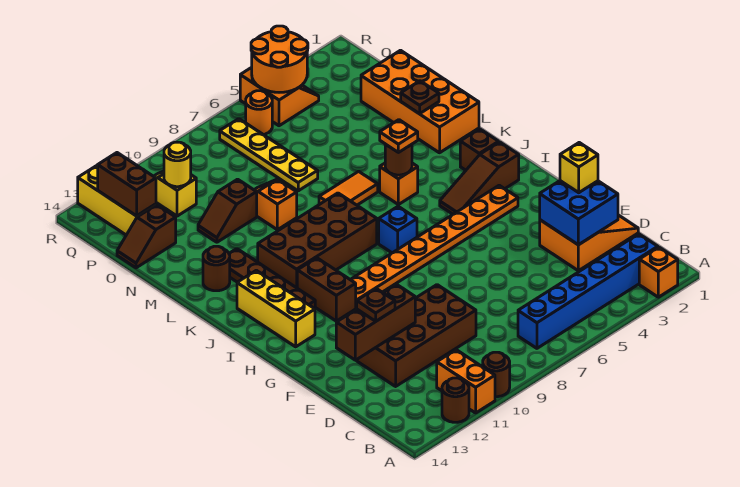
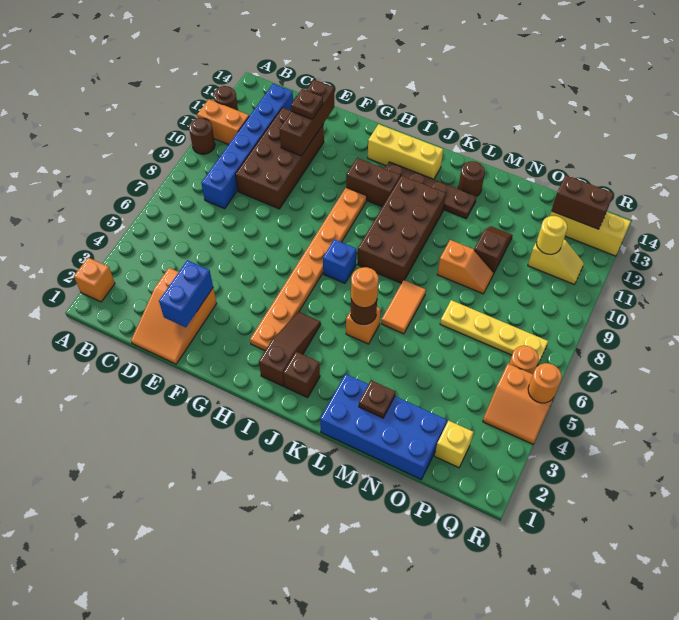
blue 1x6 brick [518,234,658,348] -> blue 1x6 brick moved to [201,84,293,209]
blue 2x2 brick [540,181,618,245] -> blue 1x2 brick [159,260,213,327]
yellow 1x1 brick [560,143,598,193] -> yellow 1x1 brick moved to [435,421,473,468]
orange 1x1 plate [380,120,418,152] -> orange 1x1 round brick [351,267,378,308]
orange 2x4 brick [361,50,479,153] -> blue 2x4 brick [320,374,447,479]
brown 1x2 slope [117,205,176,268] -> none
orange 2x2 round brick [251,26,308,92] -> orange 1x1 round brick [528,363,562,403]

